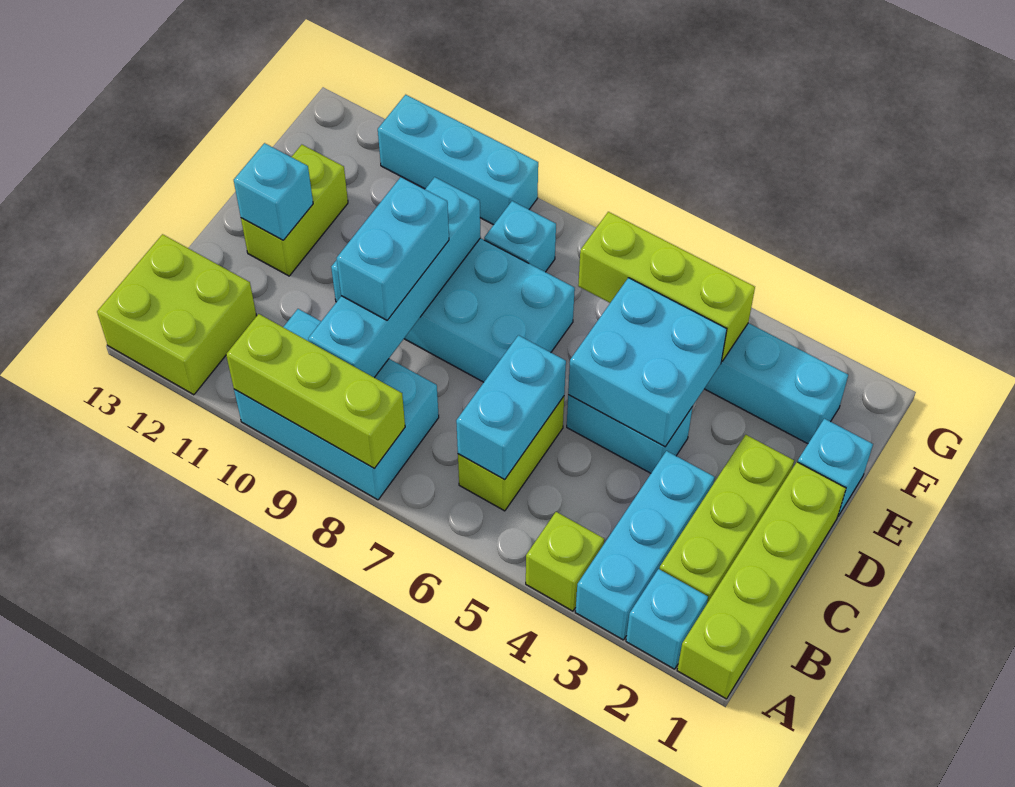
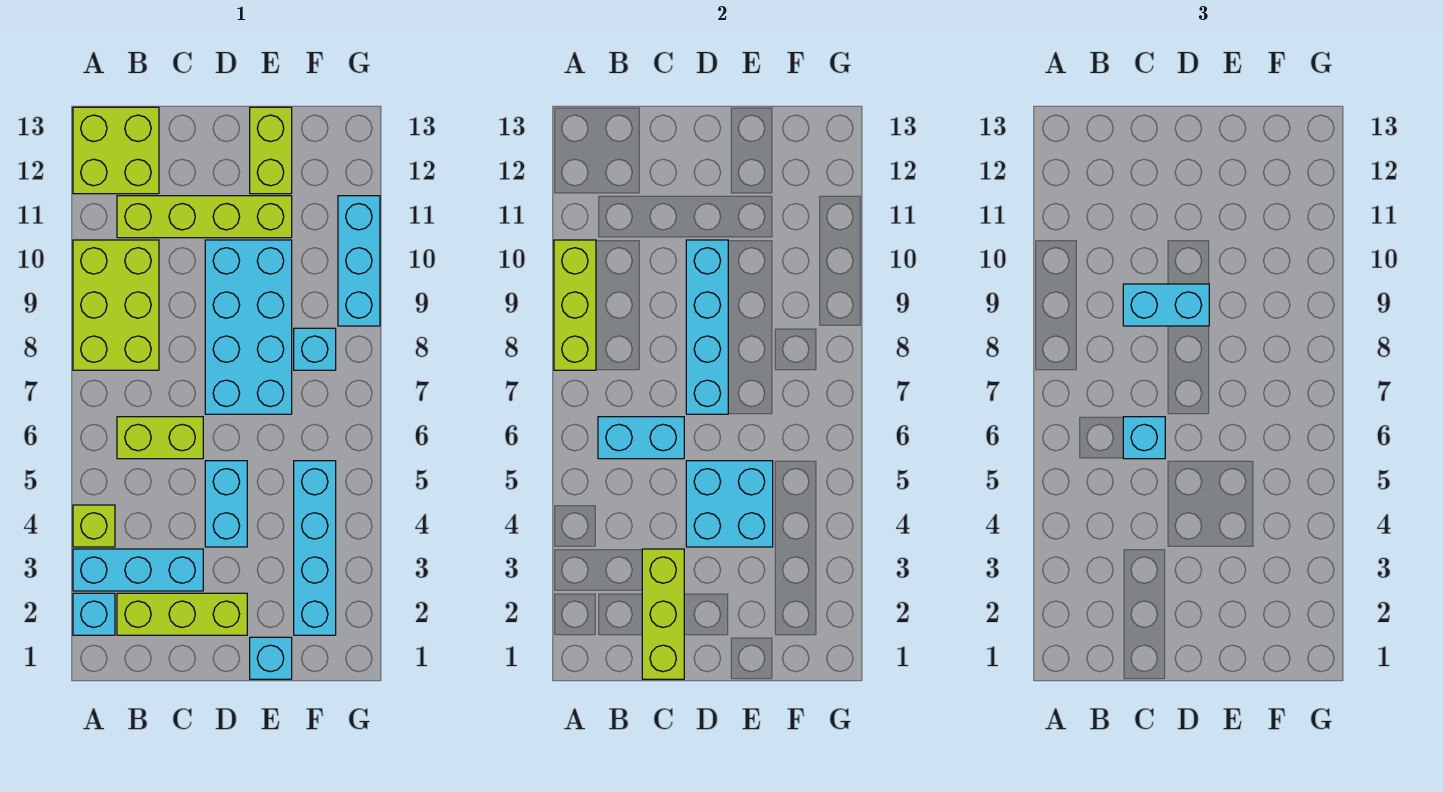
lime 1x4 brick [677,462,846,699] -> lime 1x4 brick moved to [117,196,292,238]
cyan 2x3 brick [234,309,439,500] -> lime 2x3 brick [73,240,159,370]
cyan 1x4 brick [308,177,481,378] -> cyan 1x4 brick turned to [686,240,728,414]
lime 1x2 brick [241,145,348,276] -> lime 1x2 brick turned to [250,107,292,194]
cyan 1x1 brick [234,143,313,240] -> cyan 1x1 brick moved to [1123,417,1165,459]
lime 1x3 brick [578,212,755,362] -> lime 1x3 brick moved to [642,549,684,679]

